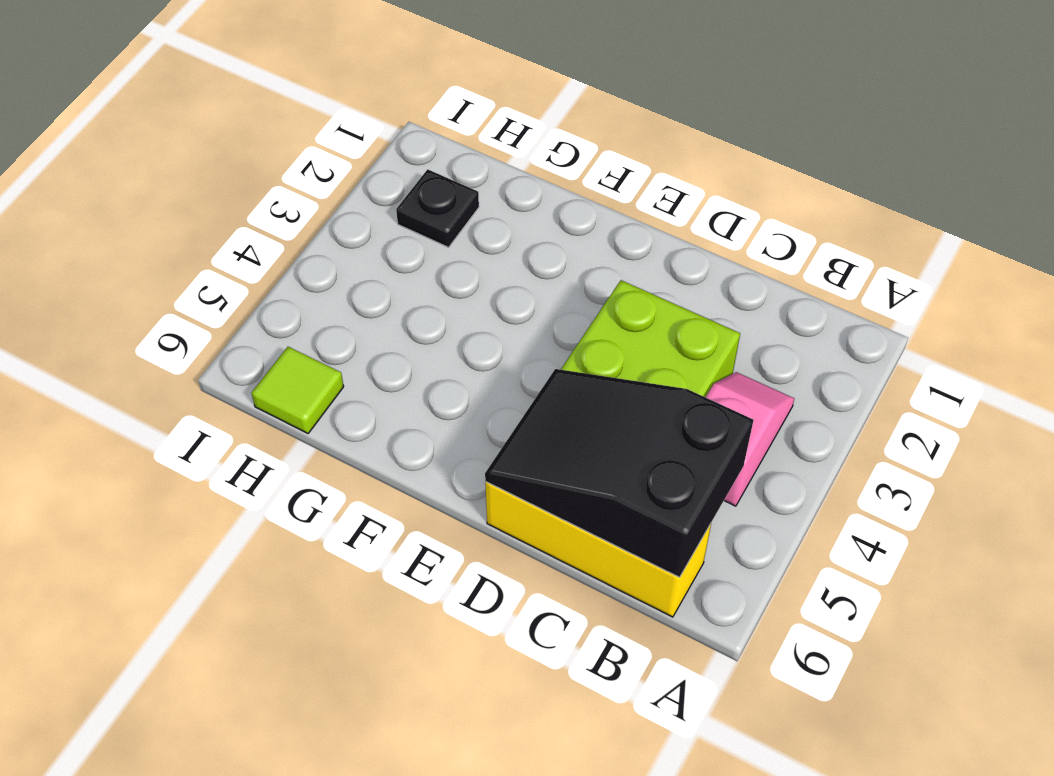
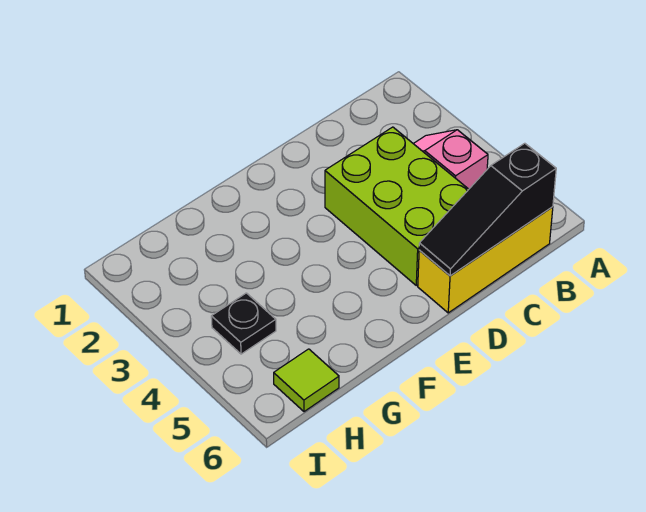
black 2x3 slope [485,369,753,577] -> black 1x3 slope [419,143,556,276]
black 1x1 plate [396,169,479,247] -> black 1x1 plate moved to [211,293,276,354]

